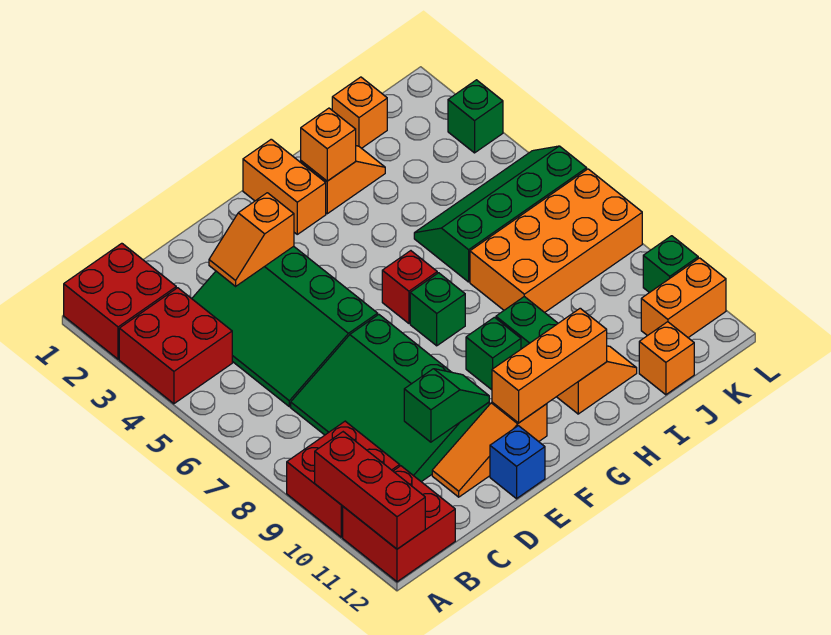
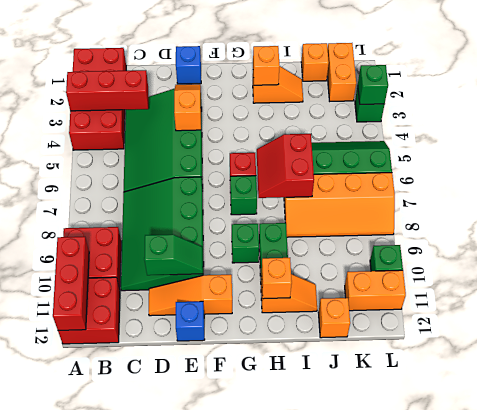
none -> red 1x3 brick [66,70,148,111]
orange 1x2 slope [209,193,294,286] -> orange 1x2 slope turned to [174,84,201,131]
none -> blue 1x1 brick [176,46,201,84]
orange 1x3 brick [492,308,607,423] -> orange 1x1 brick [261,258,292,299]
orange 1x2 brick [243,139,326,234] -> orange 1x2 brick moved to [327,43,356,101]
none -> red 2x2 slope [257,134,314,198]
orange 2x4 brick [470,169,642,312] -> orange 2x4 slope [284,173,395,237]
none -> green 1x1 brick [358,65,388,104]

